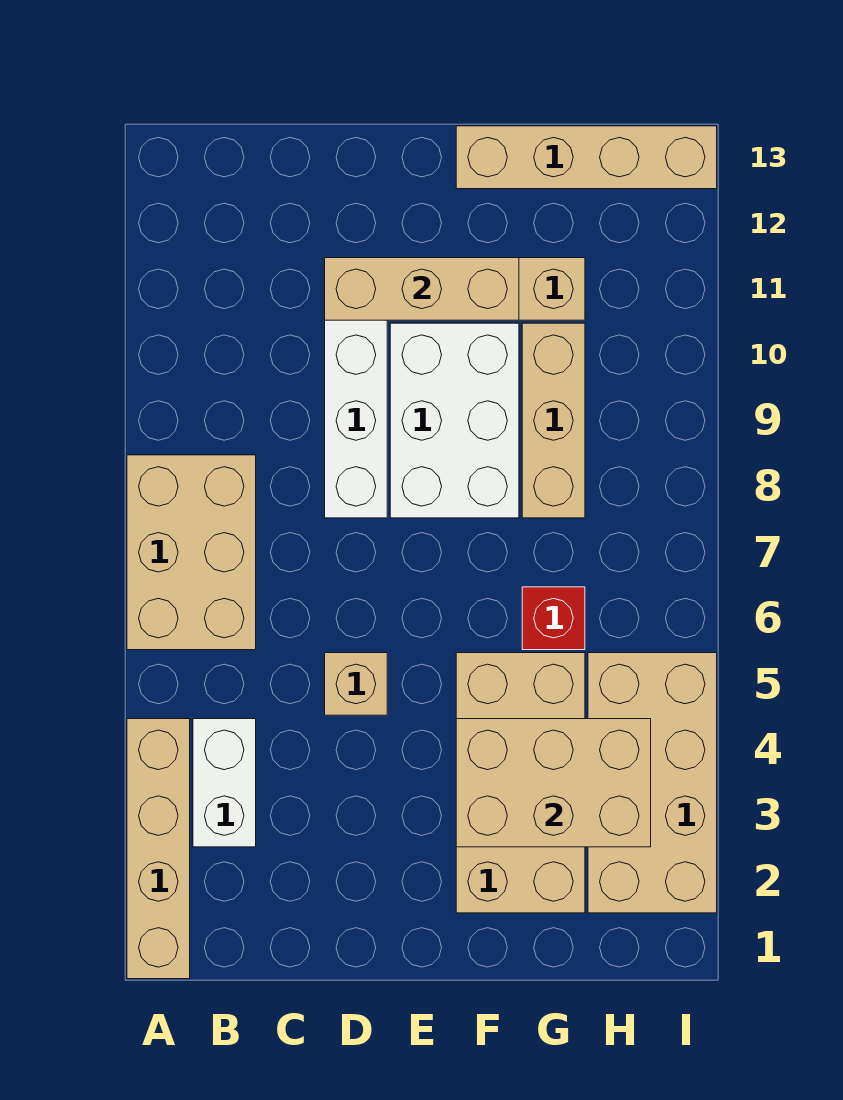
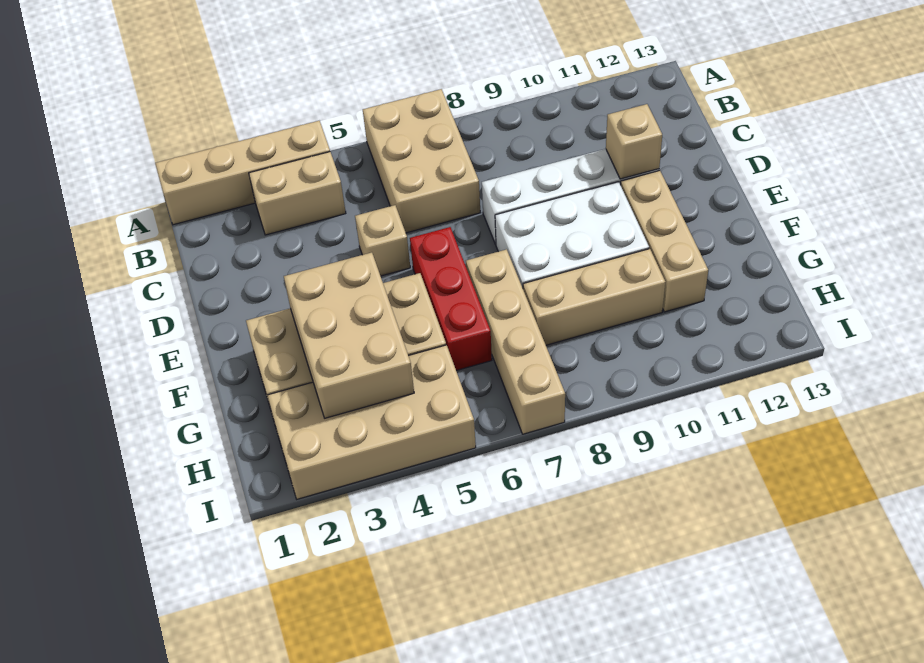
tan 2x3 brick [127,455,256,650] -> tan 2x3 brick turned to [363,89,480,233]
white 1x2 brick [193,719,256,847] -> tan 1x2 brick [249,152,346,235]
tan 1x3 brick [325,258,519,320] -> tan 1x1 brick [606,104,662,179]
tan 1x4 brick [456,126,717,189] -> tan 1x4 brick moved to [466,249,565,434]
red 1x1 brick [522,587,585,650] -> red 1x3 brick [410,227,492,371]

